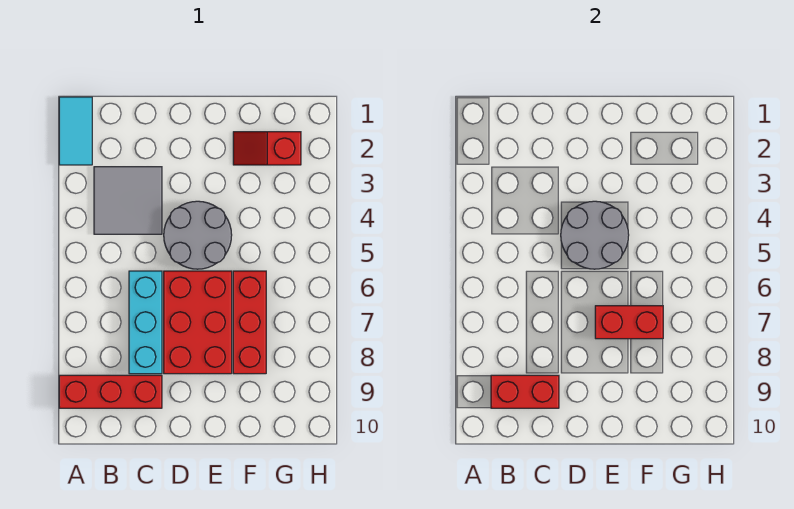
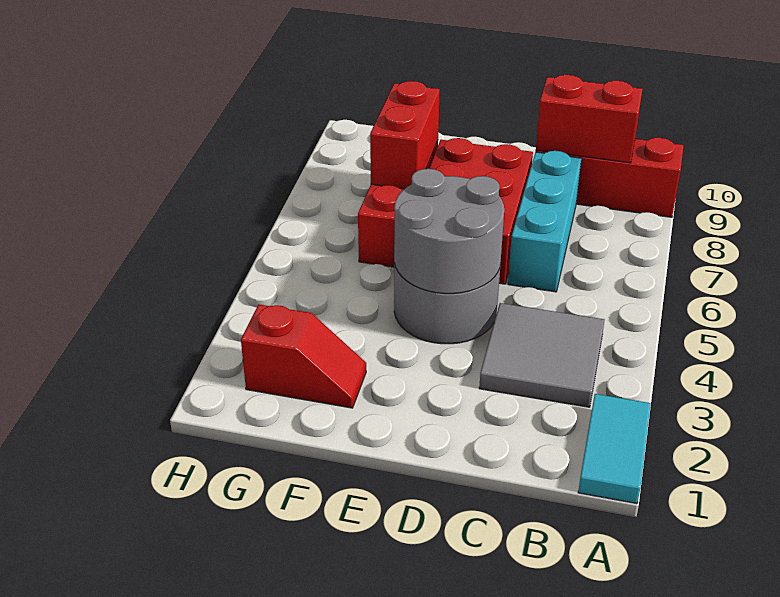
red 1x2 brick [595,306,663,339] -> red 1x2 brick turned to [370,81,440,189]

